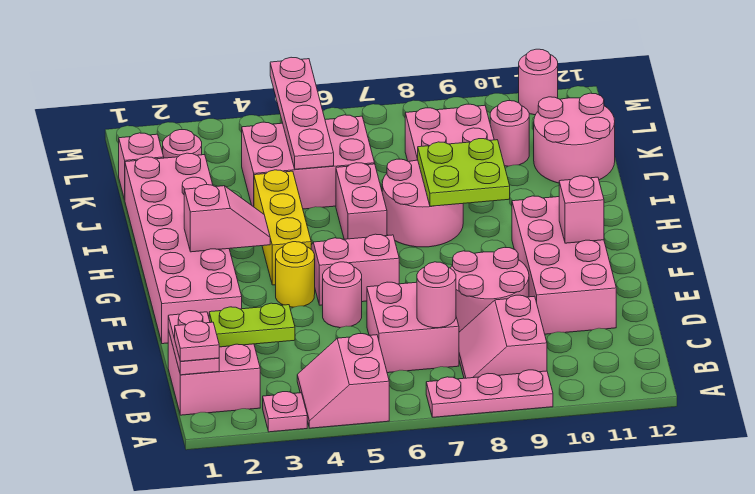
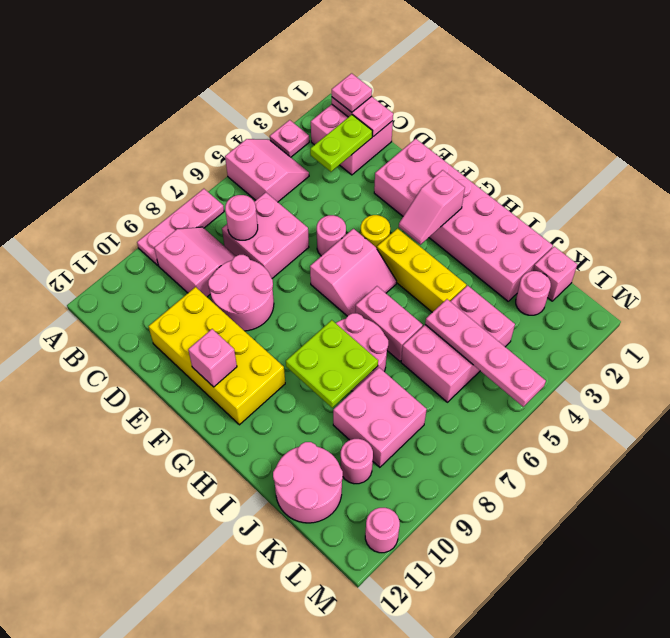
pink 2x4 brick [512,196,616,334] -> yellow 2x4 brick [149,287,285,425]

